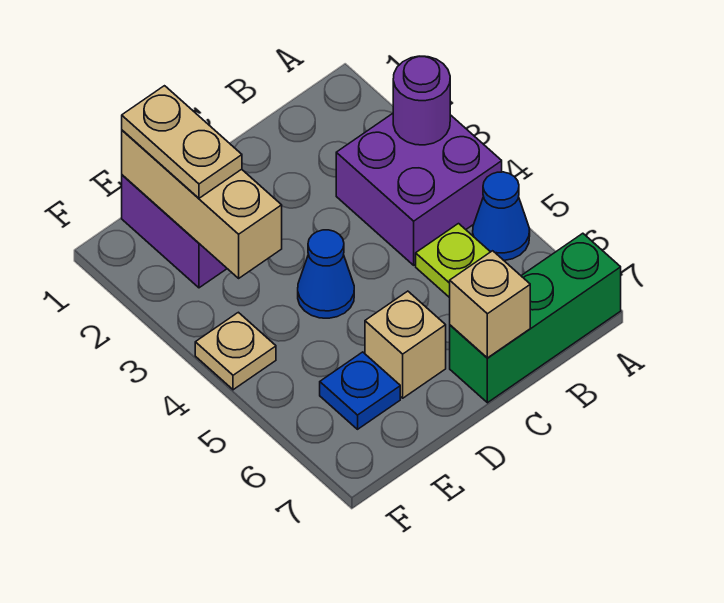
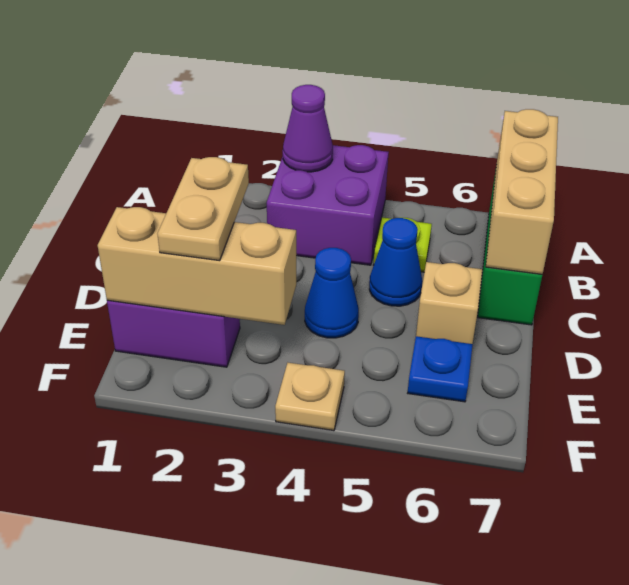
purple 1x1 round brick [393,56,450,145] -> purple 1x1 cone [283,85,333,172]
blue 1x1 cone [473,172,530,260] -> blue 1x1 cone moved to [369,218,422,306]
tan 1x1 brick [450,251,530,358] -> tan 1x3 brick [486,109,558,274]
tan 1x2 plate [122,86,242,198] -> tan 1x2 plate turned to [157,157,249,261]

